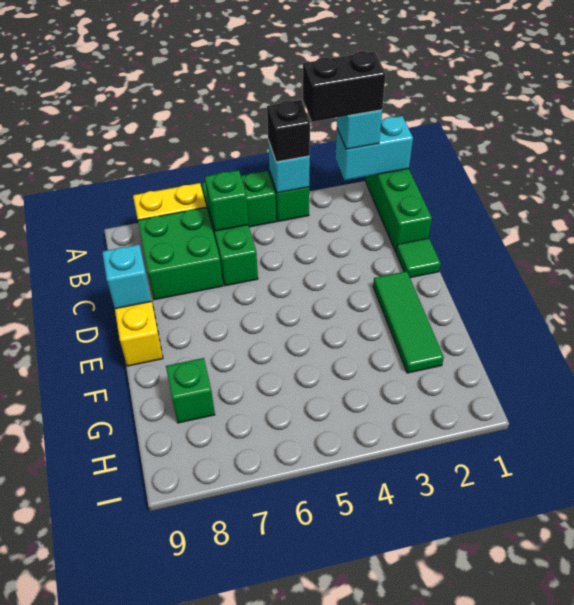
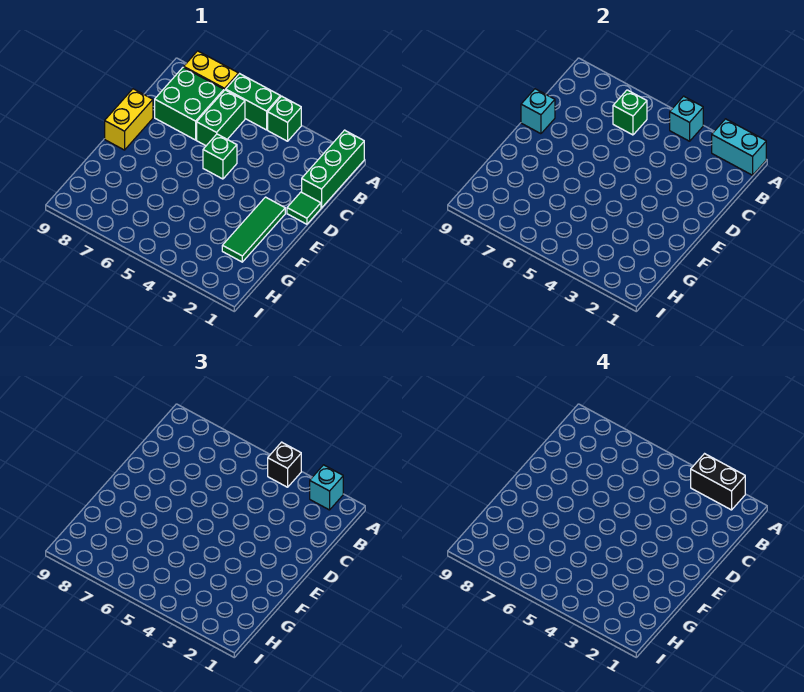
green 1x1 brick [166,358,215,423] -> green 1x1 brick moved to [203,134,237,179]

